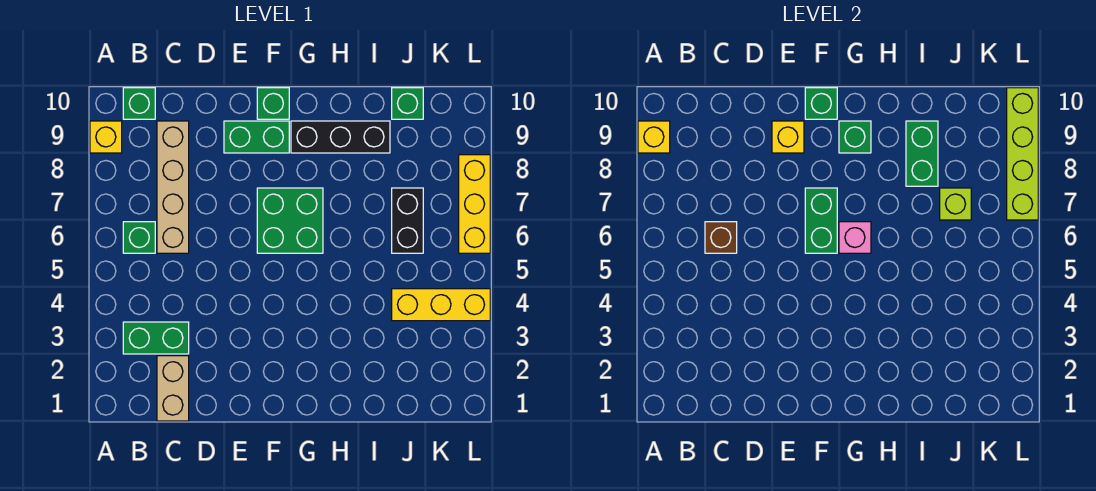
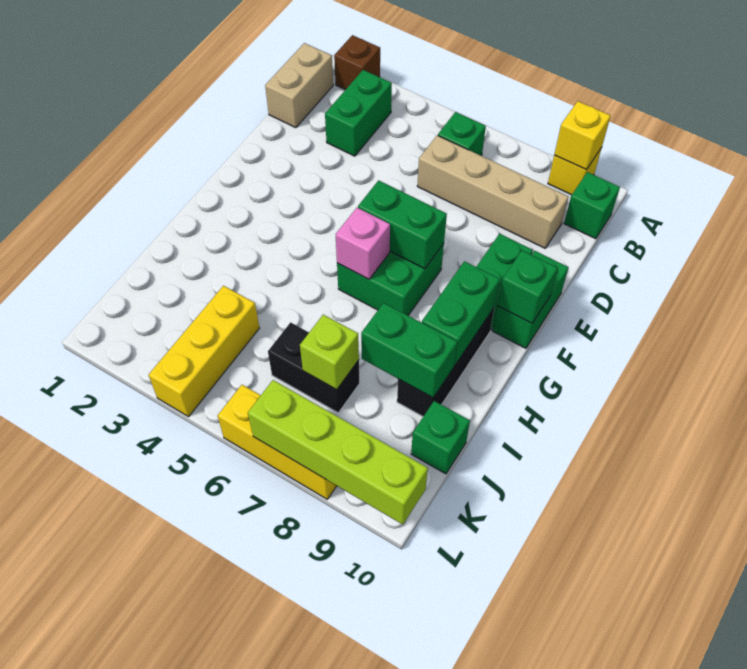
tan 1x2 brick [157,356,189,421] -> tan 1x2 brick turned to [265,43,333,128]
brown 1x1 brick [705,222,737,253] -> brown 1x1 brick moved to [334,35,380,90]
yellow 1x1 brick [772,121,804,153] -> none
green 1x1 brick [257,88,289,119] -> green 1x2 brick [493,251,568,348]
green 1x1 brick [839,121,871,153] -> green 1x2 brick [422,261,500,366]

